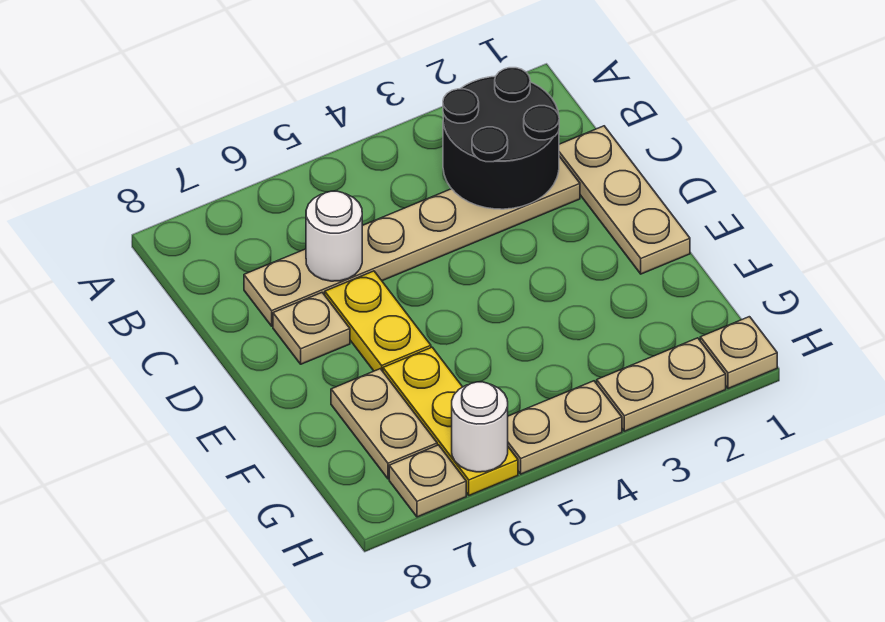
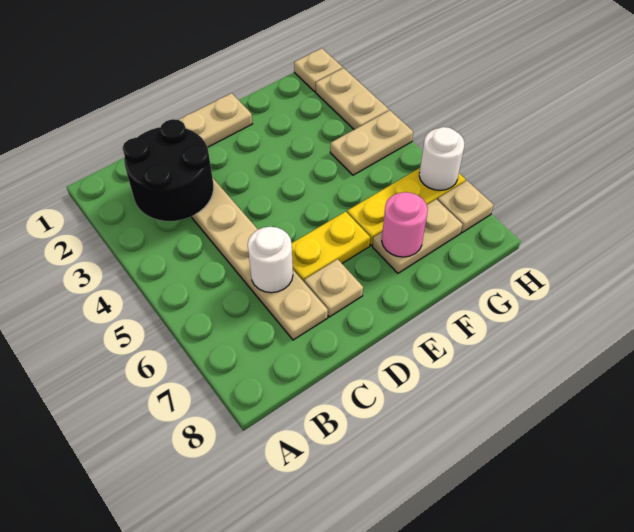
none -> pink 1x1 round brick [382,192,428,257]
tan 1x2 plate [508,381,622,474] -> tan 1x2 plate turned to [330,110,413,175]

